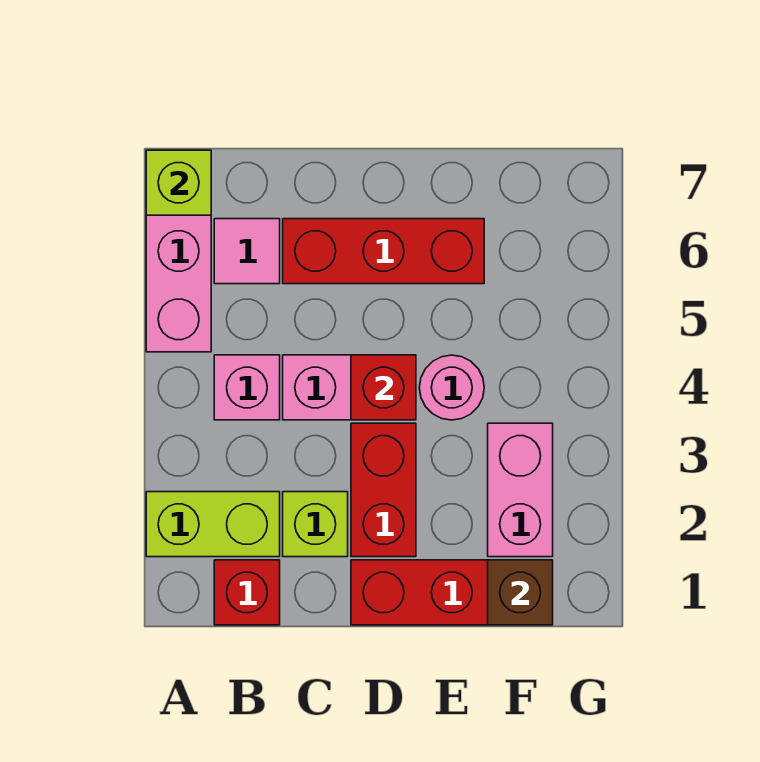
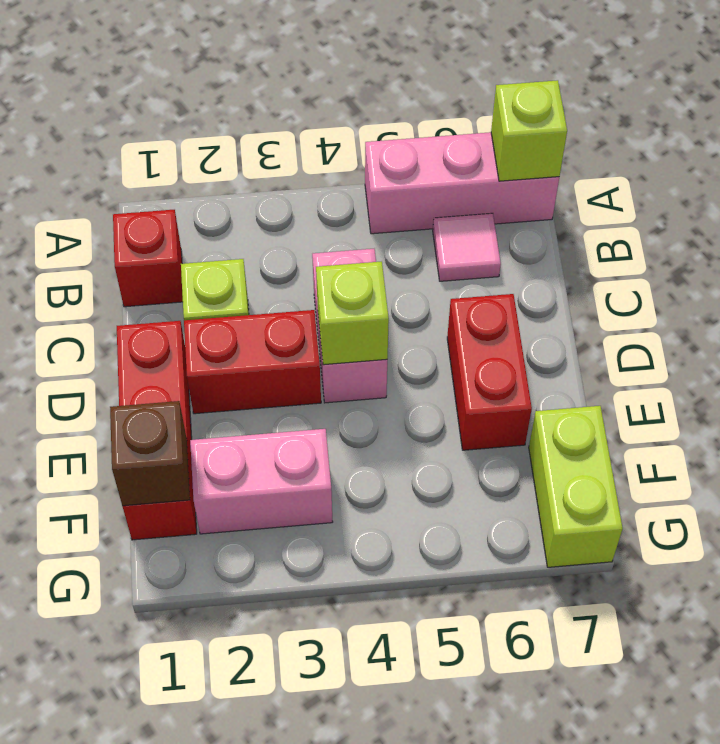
lime 1x2 brick [146,492,280,557] -> lime 1x2 brick moved to [529,406,623,567]
pink 1x1 brick [214,355,280,420] -> none
red 1x3 brick [283,219,484,284] -> red 1x2 brick [447,294,532,450]
red 1x1 brick [351,355,416,420] -> lime 1x1 brick [316,261,389,365]
pink 1x1 round brick [419,355,484,420] -> none

